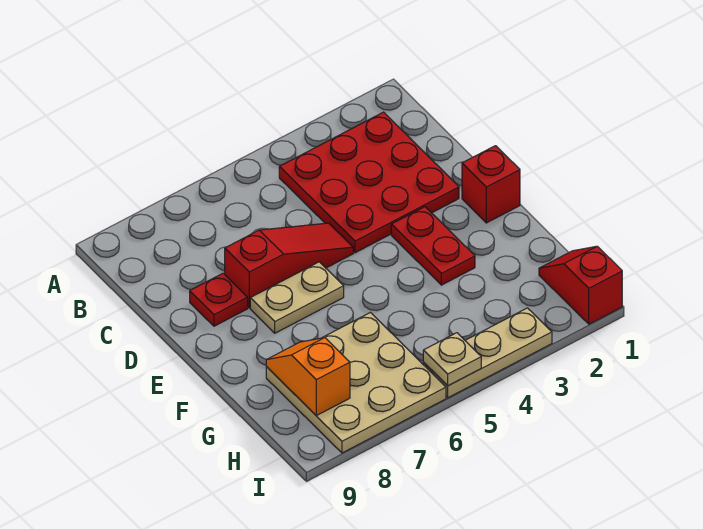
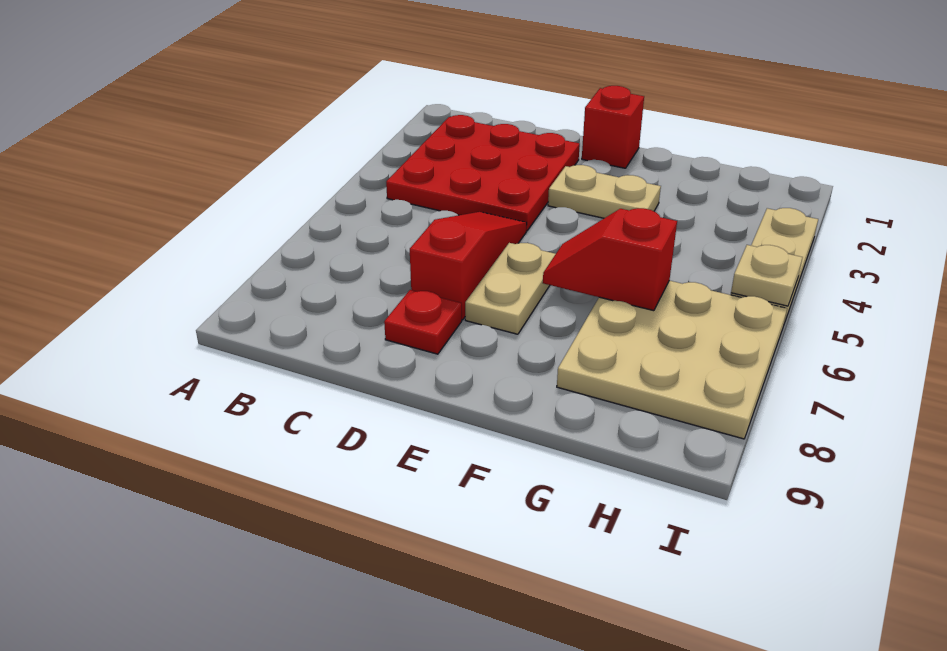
red 1x2 plate [391,207,475,285] -> tan 1x2 plate [548,165,661,218]
orange 1x2 slope [266,338,350,416] -> none
red 1x2 slope [539,246,622,324] -> red 1x2 slope moved to [543,208,677,311]

